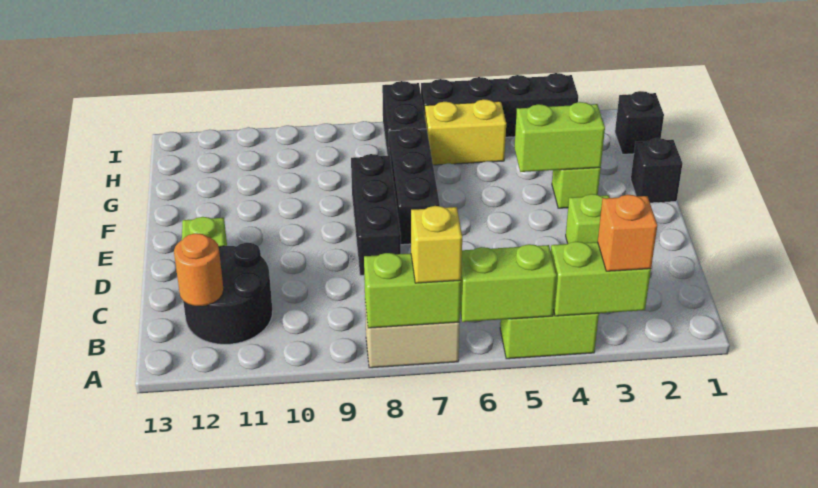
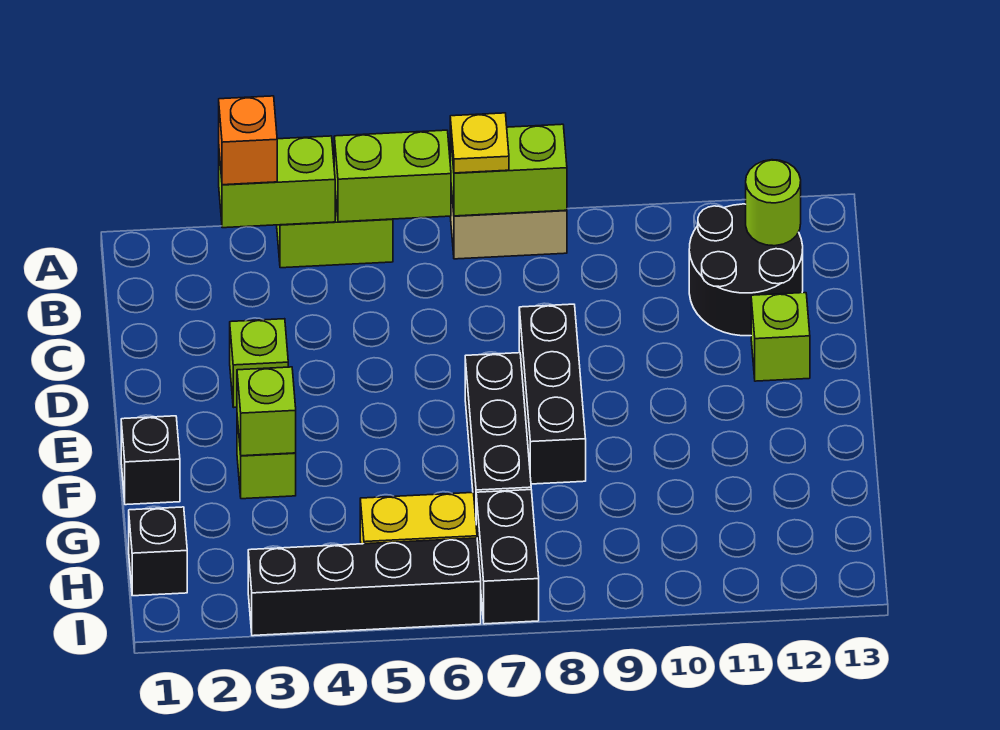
yellow 1x1 brick [411,206,462,283] -> yellow 1x1 plate [450,113,509,173]
orange 1x1 round brick [174,233,224,306] -> lime 1x1 round brick [746,160,801,246]
lime 1x2 brick [514,102,605,172] -> lime 1x1 brick [237,367,296,456]

